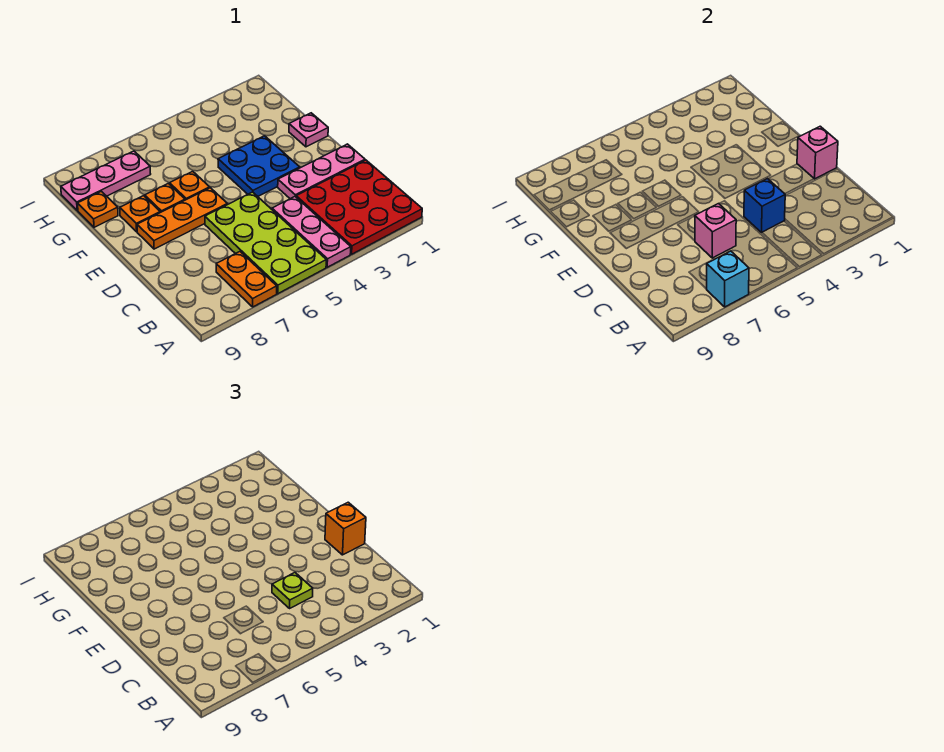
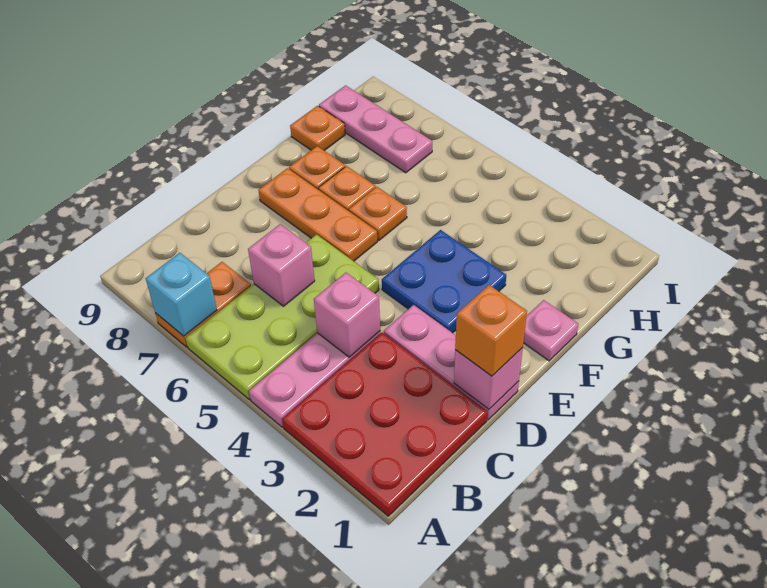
blue 1x1 brick [744,179,785,232] -> pink 1x1 brick [314,273,380,357]
lime 1x1 plate [272,573,313,608] -> none

